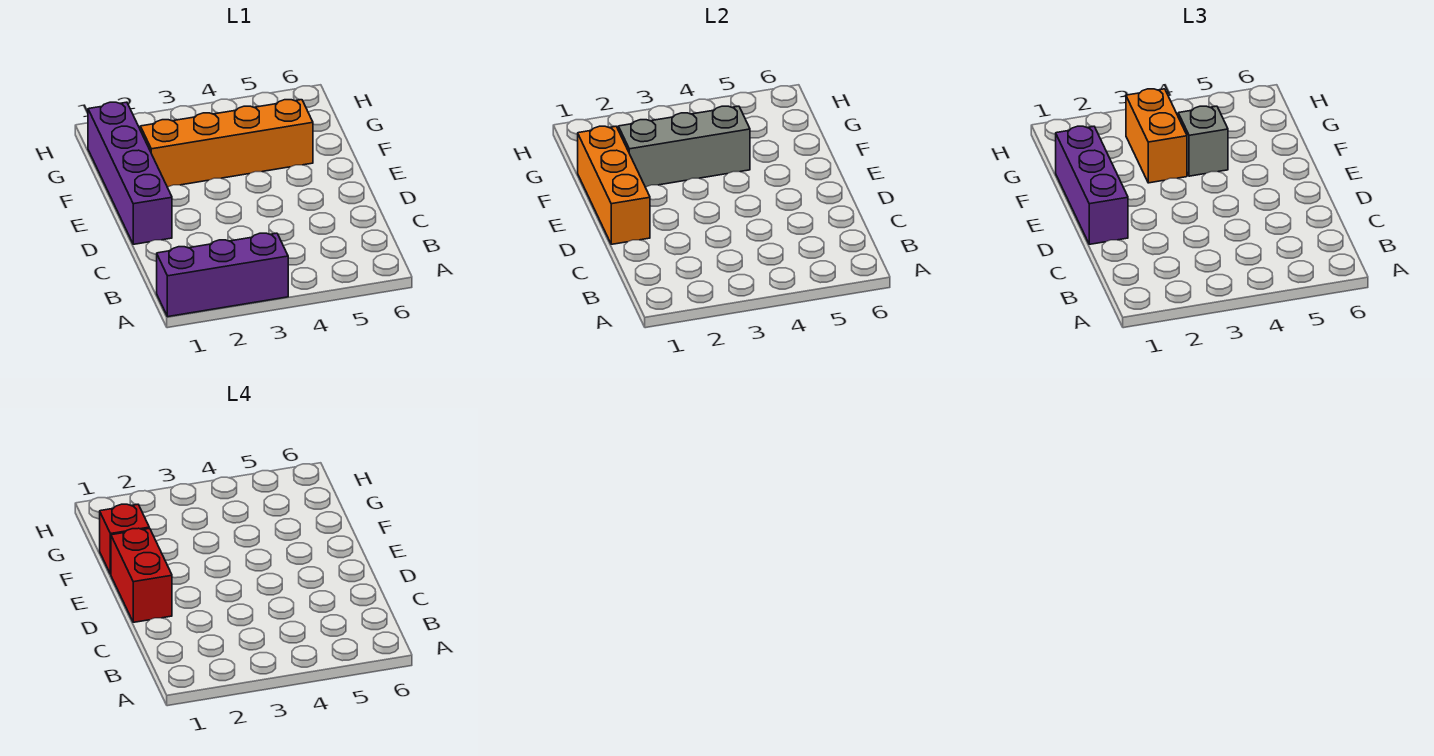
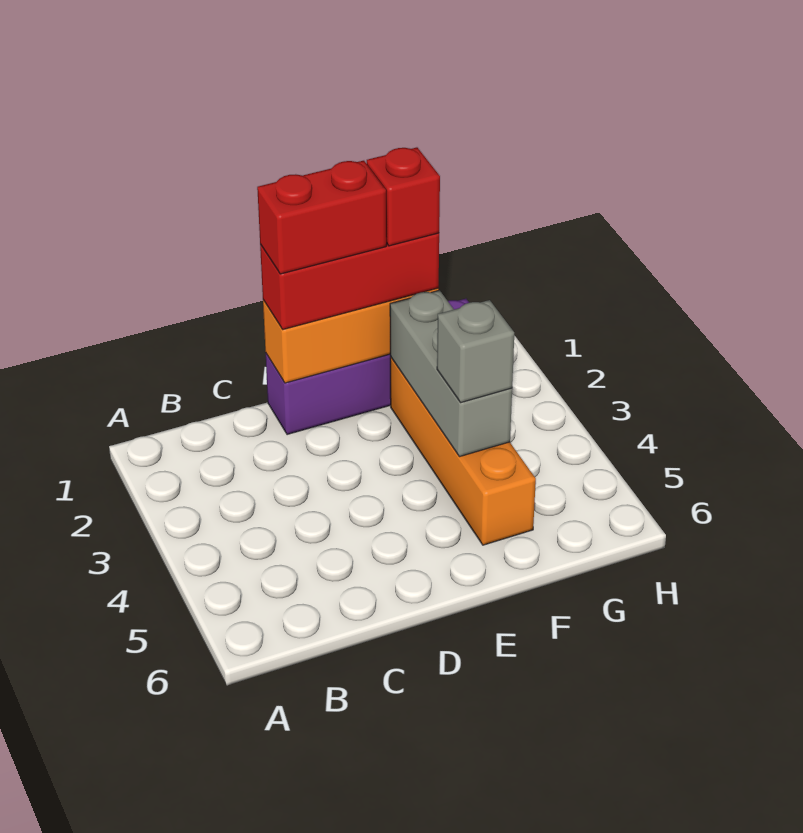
purple 1x3 brick [157,233,288,317] -> none
purple 1x3 brick [1056,126,1128,244] -> red 1x3 brick [260,233,439,329]
orange 1x2 brick [1126,89,1187,183] -> none

